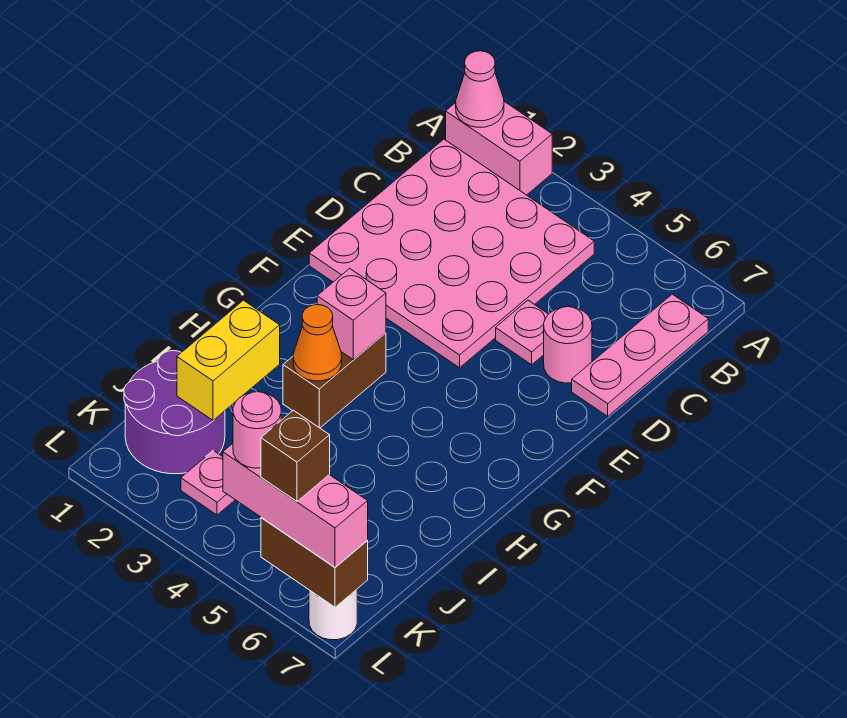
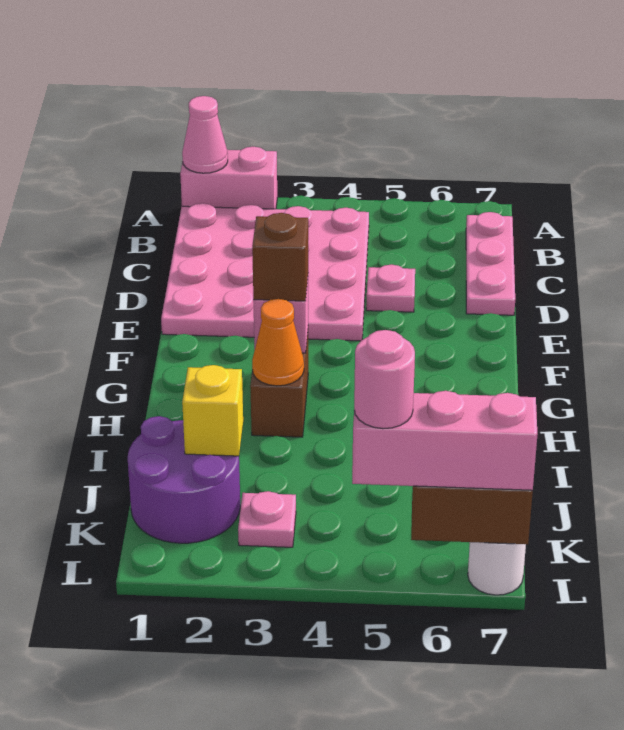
pink 1x1 round brick [544,307,592,383] -> none
yellow 1x2 brick [177,300,280,420] -> yellow 1x1 brick [182,365,243,456]
brown 1x1 brick [261,410,330,501] -> brown 1x1 brick moved to [252,213,308,301]

